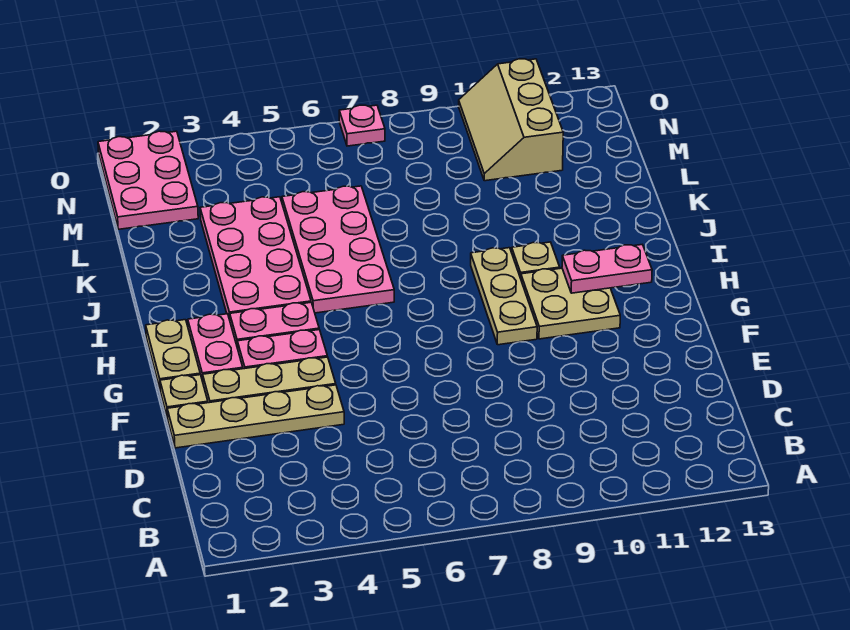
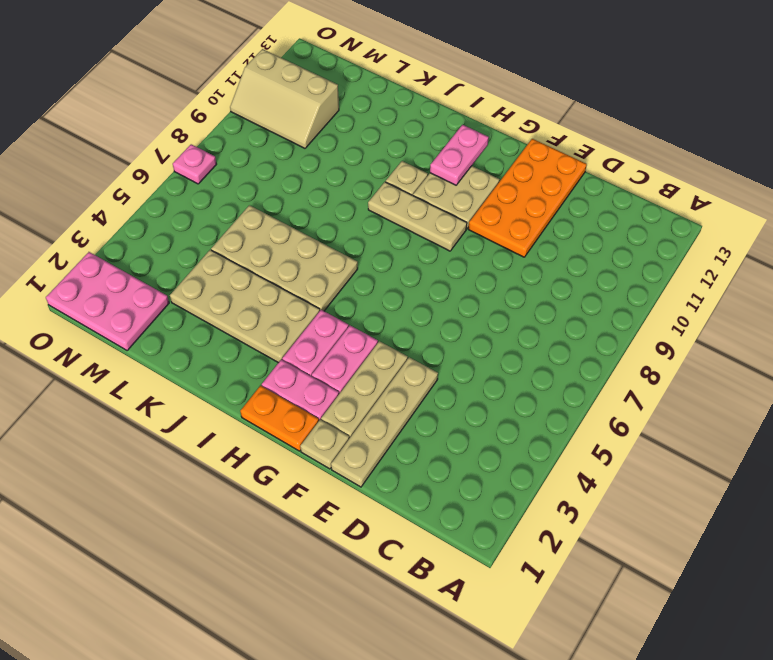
none -> orange 2x4 plate [468,139,587,257]
tan 1x2 plate [146,320,200,389] -> orange 1x2 plate [240,386,319,451]
pink 2x4 plate [200,197,311,320] -> tan 2x4 plate [170,250,320,363]
pink 2x4 plate [282,186,394,313] -> tan 2x4 plate [211,205,358,311]

